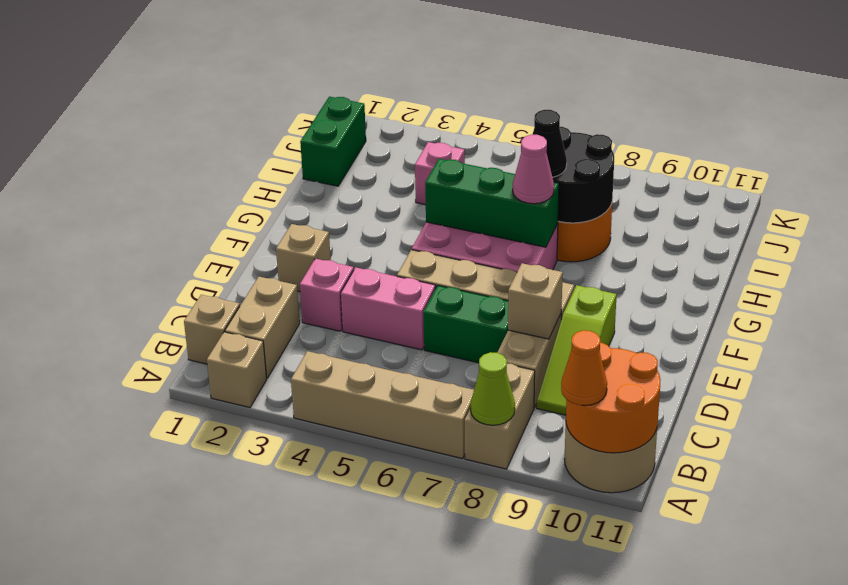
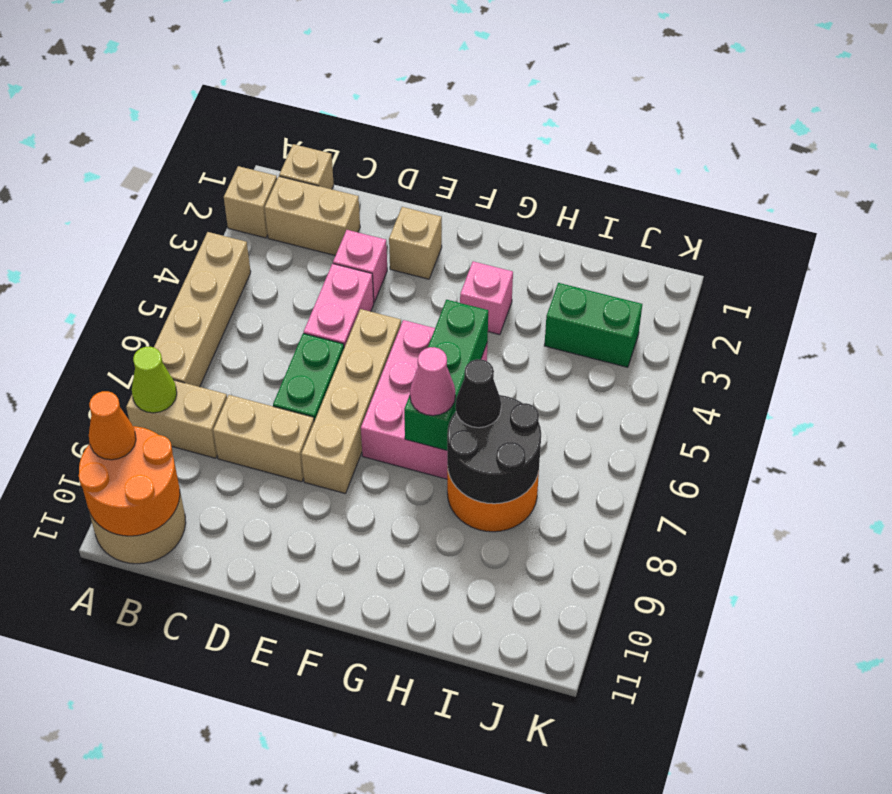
lime 1x3 slope [537,285,617,415] -> none
tan 1x1 brick [508,263,563,339] -> none
green 1x2 brick [300,97,366,186] -> green 1x2 brick moved to [544,283,642,367]
pink 1x1 brick [415,142,465,205] -> pink 1x1 brick moved to [460,261,513,335]

